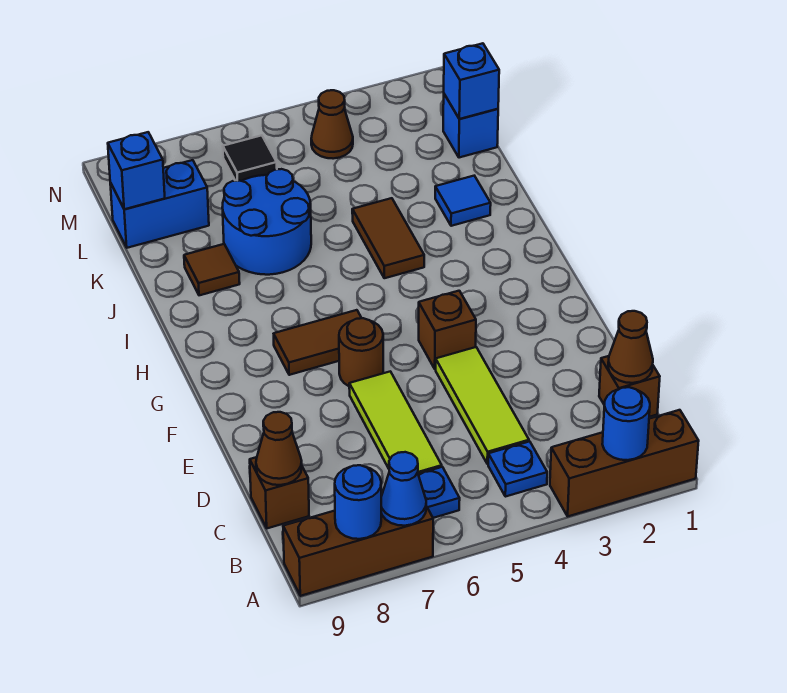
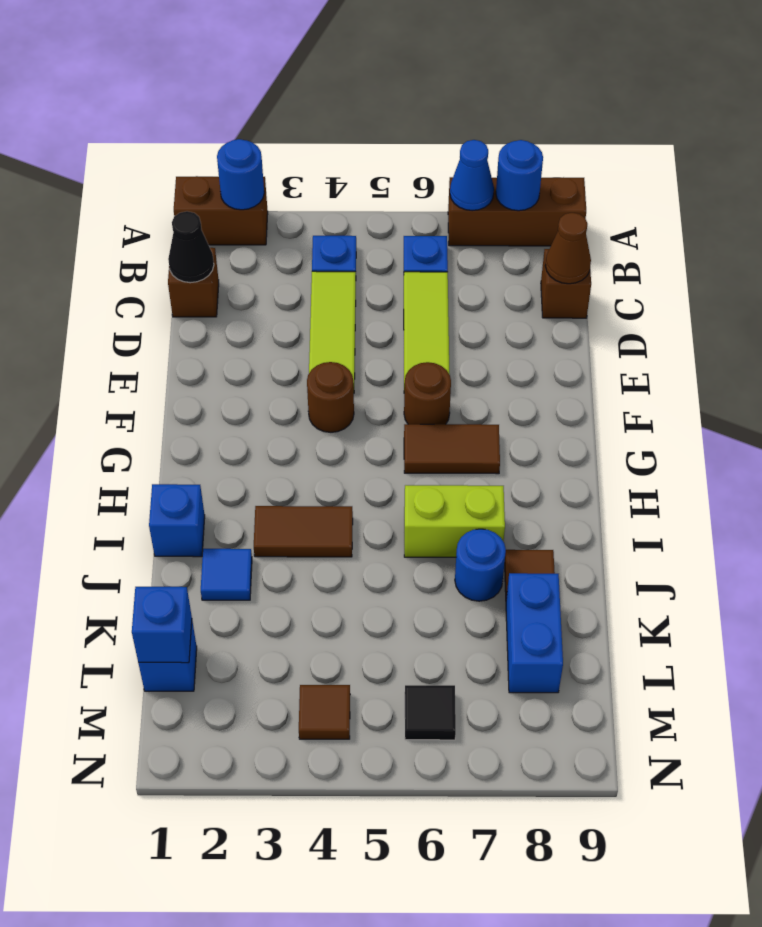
brown 1x3 brick [550,410,699,516] -> brown 1x2 brick [174,176,268,245]
brown 1x1 cone [608,311,653,383] -> black 1x1 cone [168,211,214,283]
brown 1x1 brick [419,291,476,369] -> brown 1x1 round brick [307,362,354,432]
brown 1x2 tile [352,198,424,278] -> brown 1x2 tile turned to [254,506,353,557]
none -> lime 1x2 brick [404,485,505,557]
blue 2x2 round brick [222,169,311,275] -> blue 1x1 round brick [455,529,506,601]
blue 1x2 brick [110,160,209,248] -> blue 1x2 brick turned to [506,573,563,693]
blue 1x1 brick [108,132,165,209] -> blue 1x1 brick moved to [149,484,205,557]
brown 1x1 cone [311,90,353,159] -> brown 1x1 tile [299,685,350,739]

